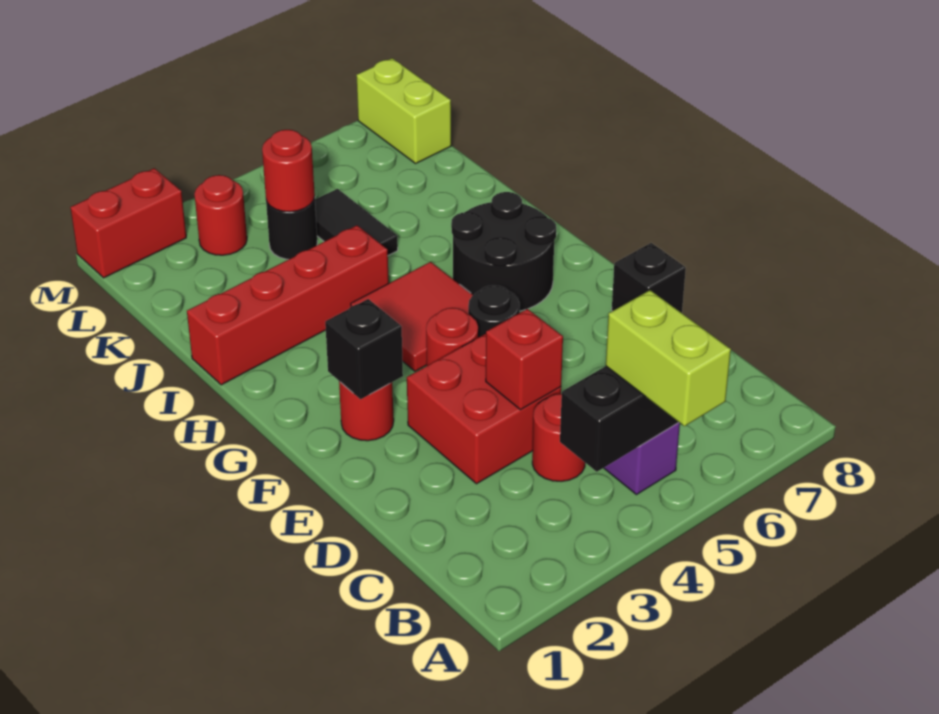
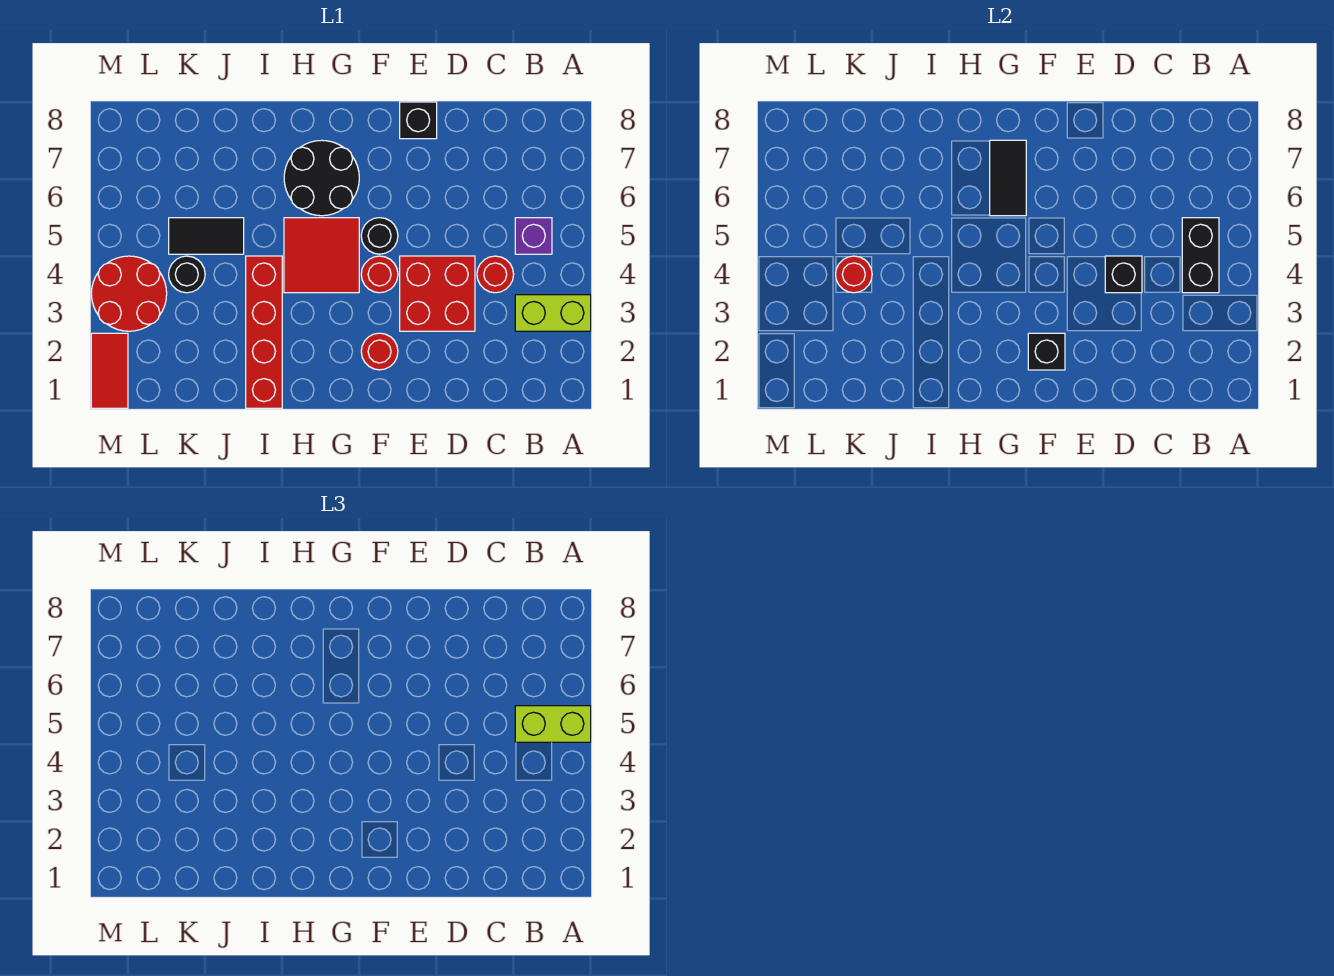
red 1x1 brick [486,309,563,410] -> black 1x1 brick [1105,256,1142,293]
none -> black 1x2 tile [990,140,1026,216]
red 1x1 round brick [194,175,247,255] -> red 2x2 round brick [91,256,167,331]
lime 1x2 brick [356,58,451,163] -> lime 1x2 brick moved to [515,295,591,331]
red 1x2 brick [70,168,186,278] -> red 1x2 tile [91,333,128,408]

